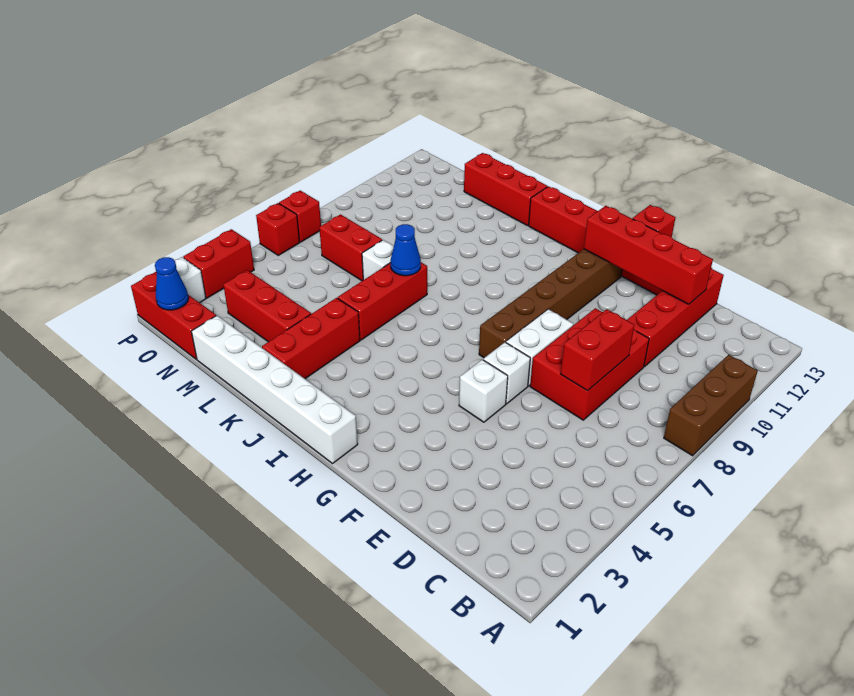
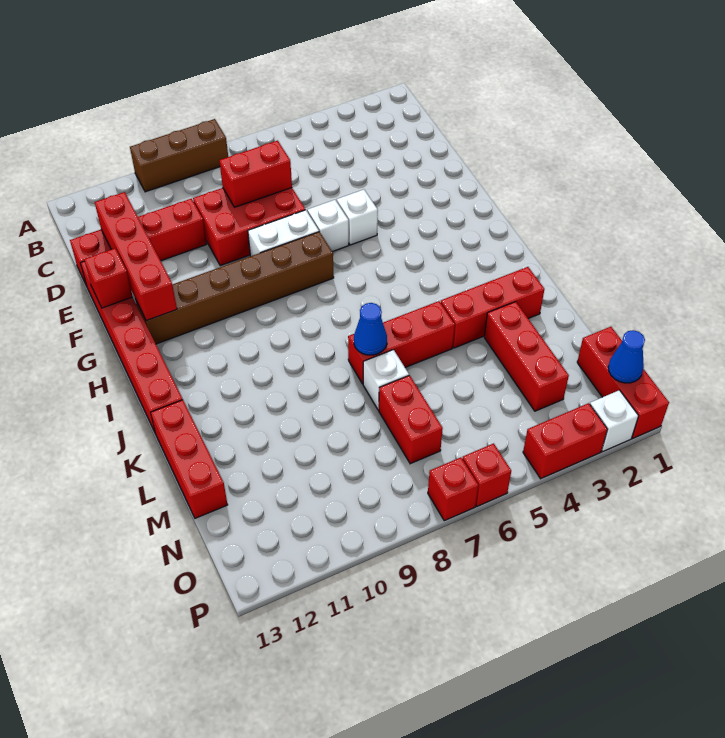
white 1x6 brick [191,316,358,464] -> none

